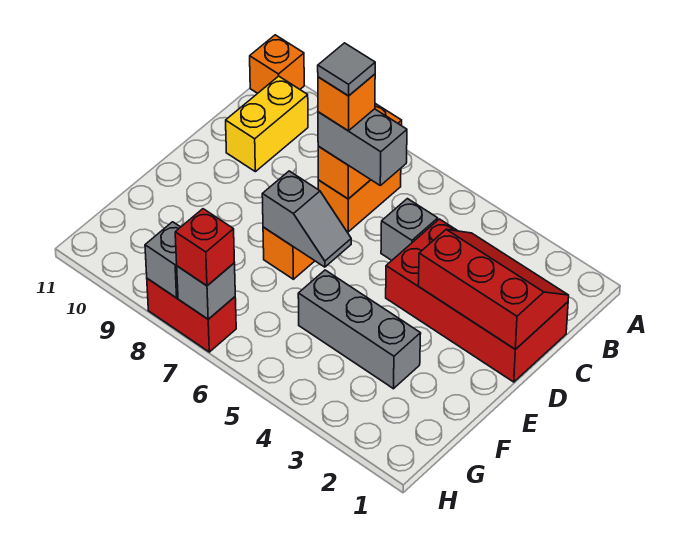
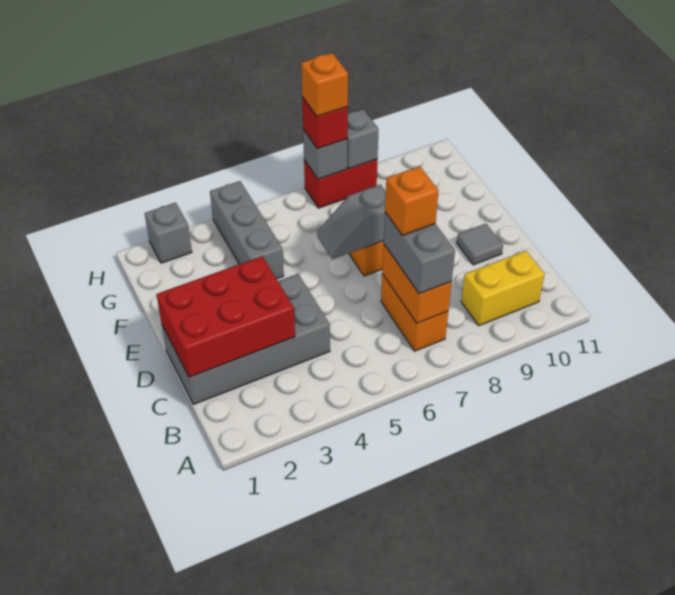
orange 1x1 brick [250,35,304,93] -> orange 1x1 brick moved to [301,53,348,117]
yellow 1x2 brick [226,76,308,172] -> yellow 1x2 brick turned to [461,251,545,326]
red 2x4 brick [386,219,568,382] -> grey 2x4 brick [162,274,330,404]
red 2x3 slope [418,229,569,349] -> red 2x3 brick [156,256,295,377]
grey 1x1 brick [381,199,438,260] -> grey 1x1 brick moved to [145,203,192,263]
grey 1x2 brick [318,109,407,185] -> grey 1x2 brick turned to [384,212,455,294]
grey 1x1 tile [318,43,375,96] -> grey 1x1 tile moved to [457,224,503,265]
grey 1x3 brick [298,270,421,389] -> grey 1x3 brick turned to [210,181,284,279]

